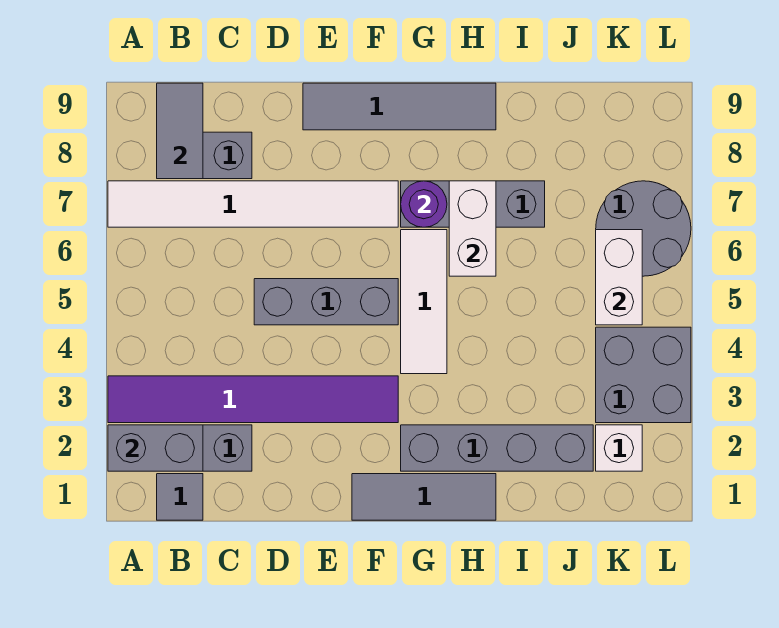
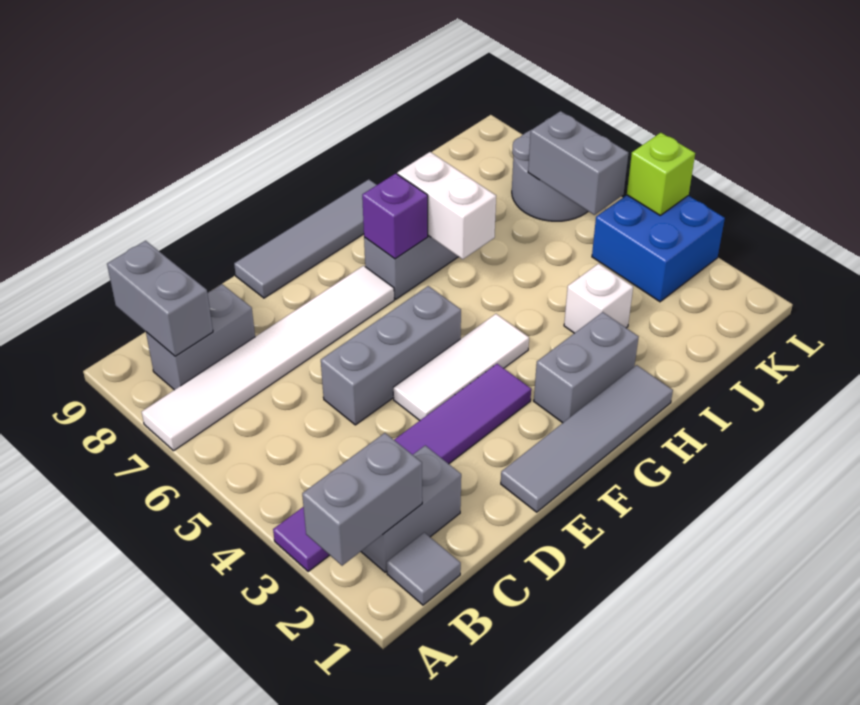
grey 1x2 tile [157,83,203,179] -> grey 1x2 brick [107,241,213,356]
grey 1x3 tile [352,474,496,520] -> grey 1x4 tile [501,365,673,512]
grey 1x4 brick [401,425,593,471] -> grey 1x2 brick [534,312,639,423]
white 1x3 tile [401,230,447,374] -> white 1x3 tile turned to [393,314,529,420]
purple 1x1 round brick [401,181,447,227] -> purple 1x1 brick [362,173,428,259]
white 1x1 brick [596,425,642,471] -> white 1x1 brick moved to [564,264,633,333]
grey 2x2 brick [596,327,691,423] -> blue 2x2 brick [592,195,725,302]
white 1x2 brick [596,230,642,325] -> grey 1x2 brick [528,111,628,215]
none -> lime 1x1 brick [627,133,695,215]

